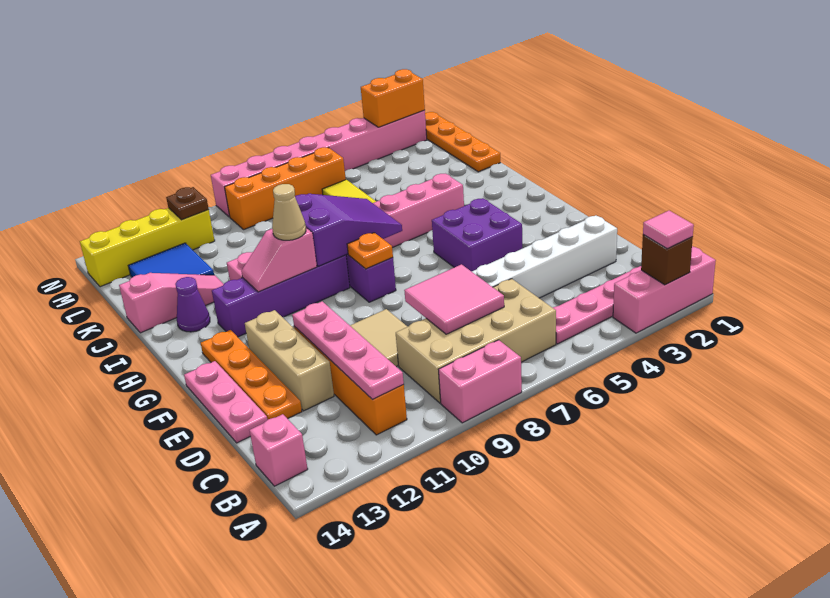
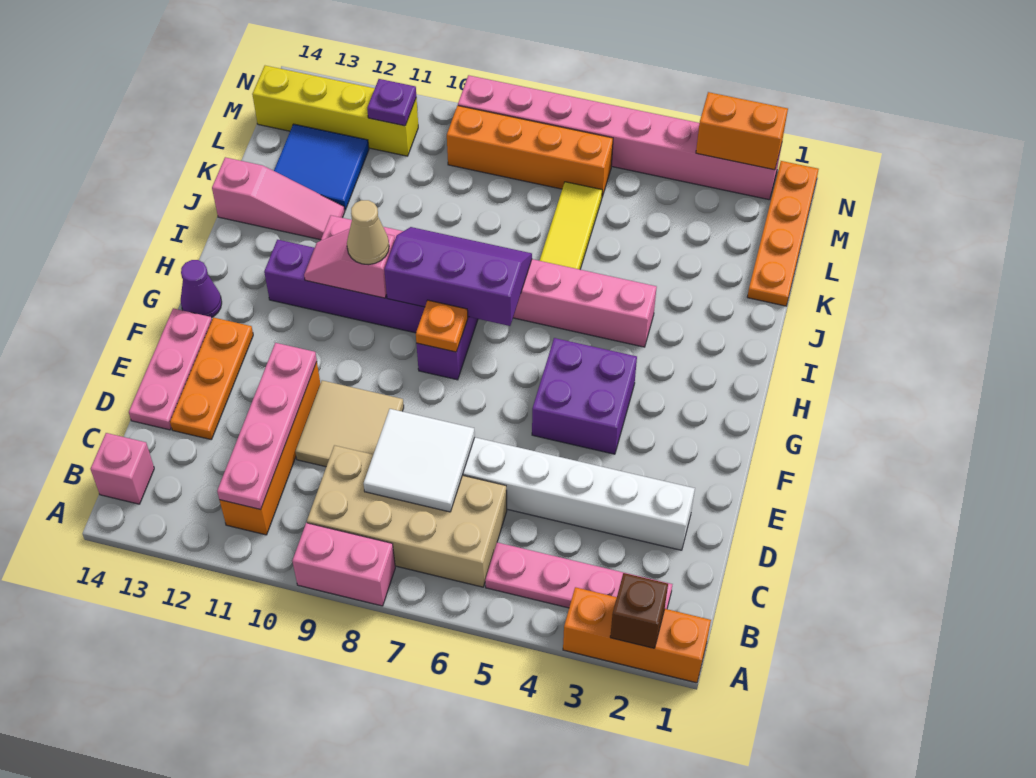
pink 1x3 brick [613,246,716,333] -> orange 1x3 brick [563,587,711,683]
pink 1x1 tile [643,211,694,249] -> none
pink 2x2 tile [404,264,504,334] -> white 2x2 tile [364,409,475,512]
tan 1x3 brick [245,310,334,411] -> none
orange 1x4 plate [201,330,302,420] -> orange 1x3 plate [170,317,253,439]
purple 2x3 slope [295,194,402,266] -> purple 2x3 slope turned to [384,227,532,326]
purple 1x1 cone [175,277,210,332] -> purple 1x1 cone moved to [181,260,222,318]
brown 1x1 plate [166,187,209,220] -> purple 1x1 plate [367,79,416,126]

